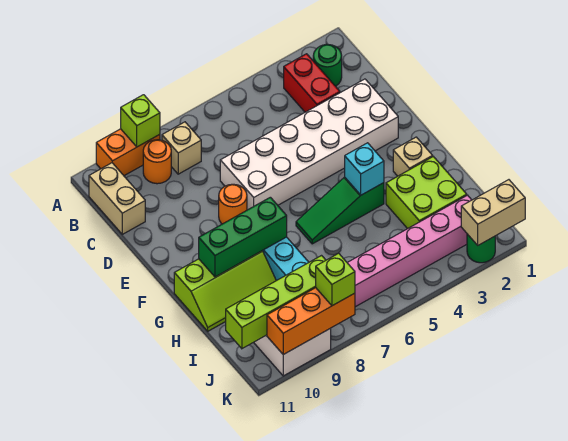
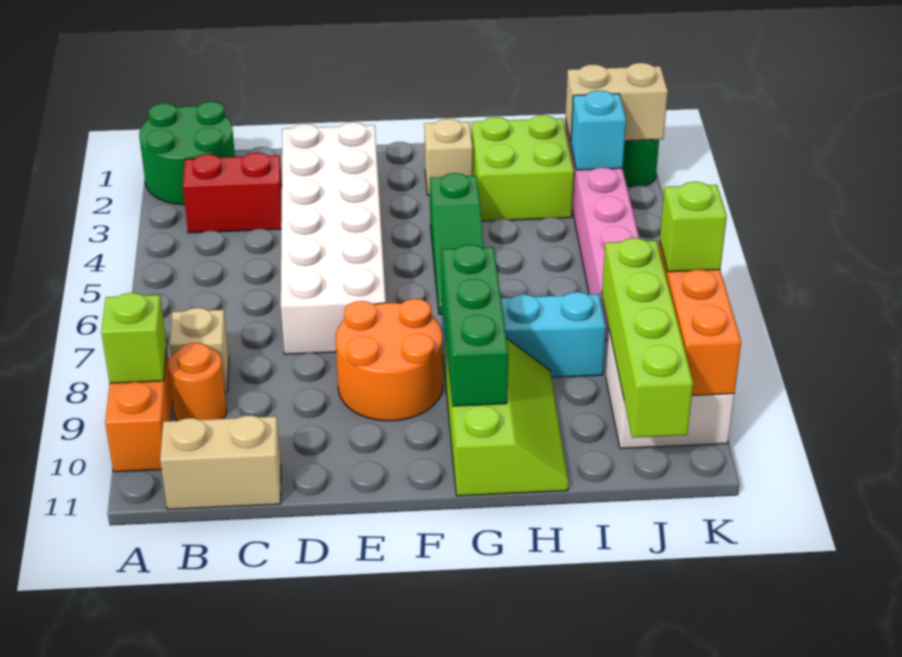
green 1x1 round brick [313,44,342,86] -> green 2x2 round brick [139,102,235,205]
orange 1x1 round brick [219,184,247,224] -> orange 2x2 round brick [336,299,443,421]
cyan 1x1 brick [345,143,384,195] -> cyan 1x1 brick moved to [571,90,626,170]
tan 1x2 brick [461,180,525,245] -> tan 1x2 brick turned to [565,63,668,142]

